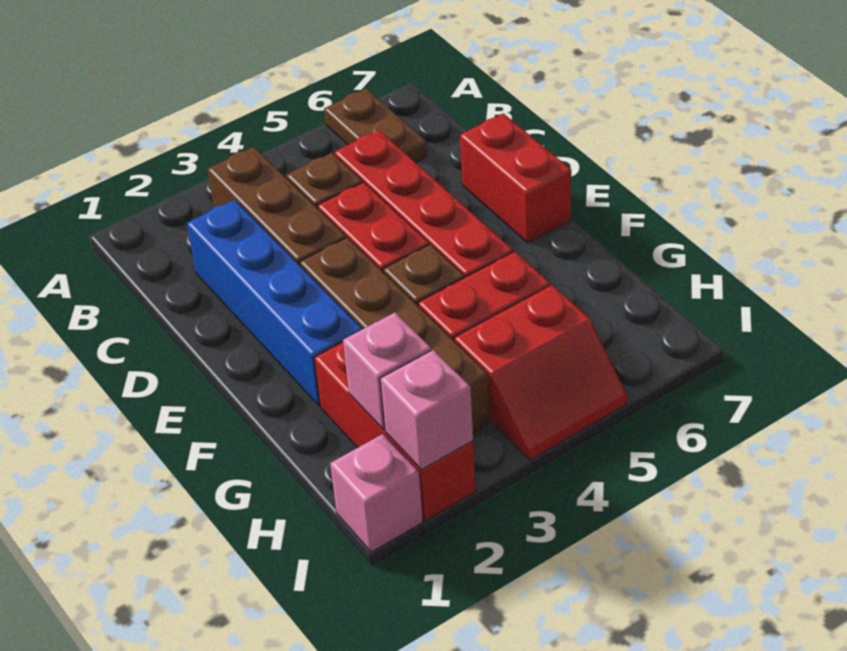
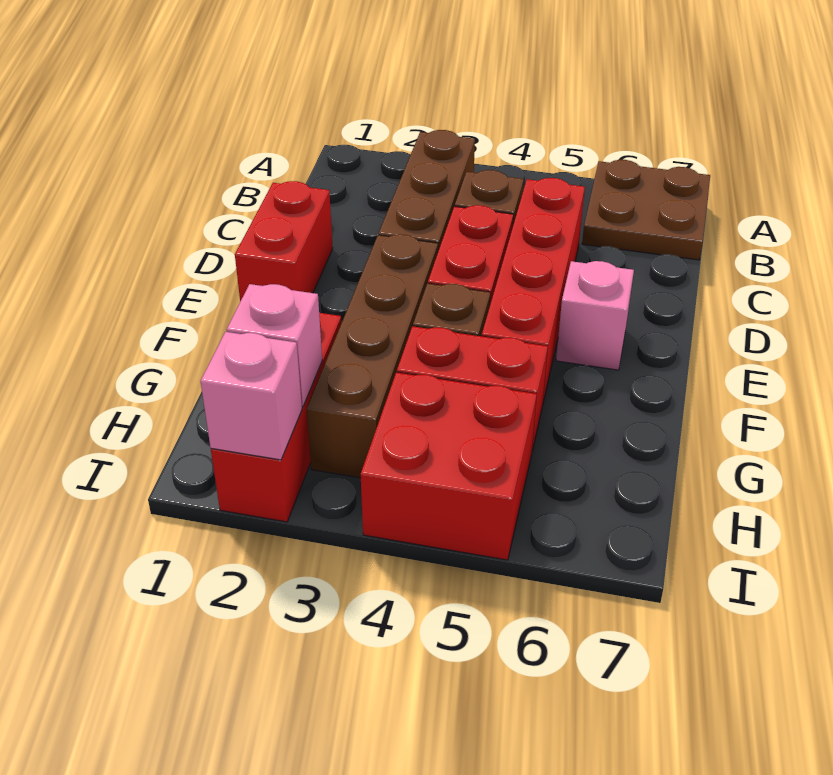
brown 1x2 plate [324,89,427,162] -> brown 2x2 plate [582,160,710,260]
blue 1x4 brick [187,200,362,406] -> none
red 1x2 brick [460,113,571,243] -> red 1x2 brick moved to [235,181,333,301]
red 2x2 slope [454,285,627,460] -> red 2x2 brick [361,373,537,560]
pink 1x1 brick [330,434,423,552] -> pink 1x1 brick moved to [556,261,634,370]

